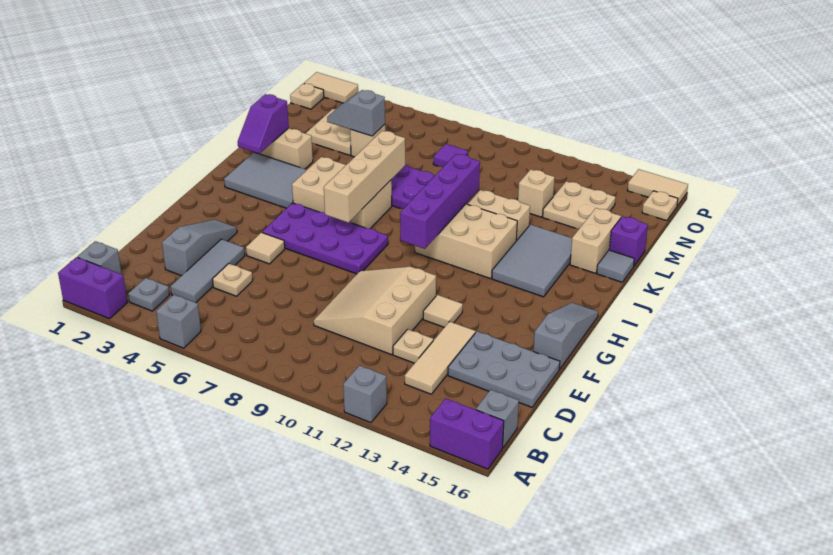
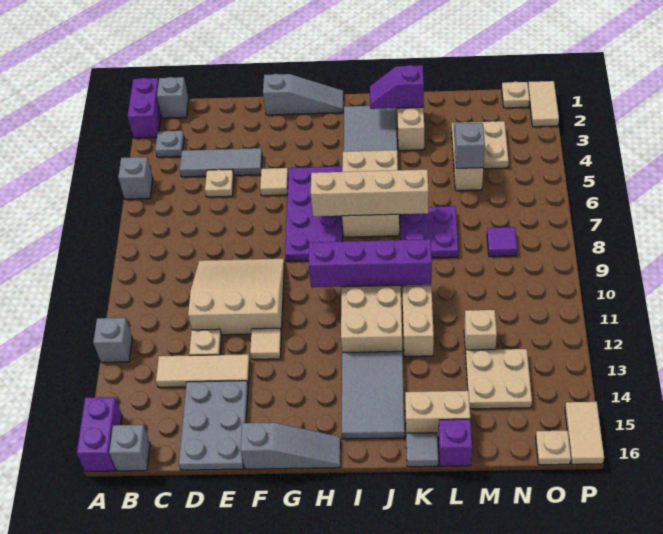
grey 1x3 slope [162,220,237,276] -> grey 1x3 slope moved to [263,74,344,115]
grey 2x3 tile [492,225,572,297] -> grey 2x3 tile turned to [342,351,405,439]

